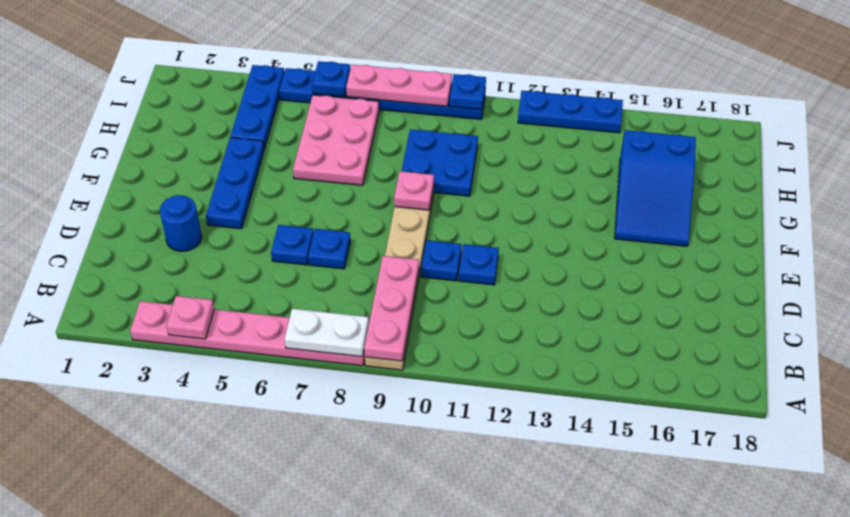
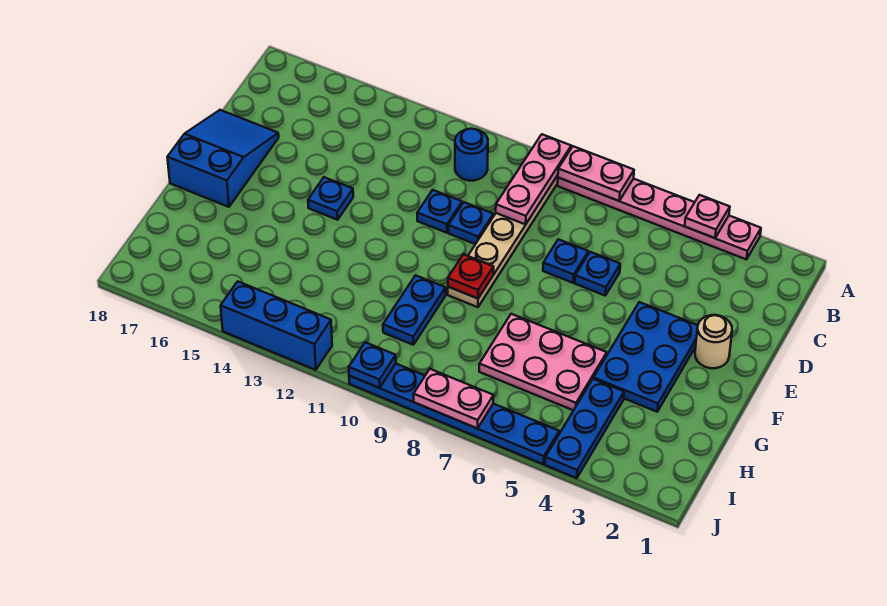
white 1x2 plate [285,309,369,357] -> pink 1x2 plate [558,146,634,201]
blue 1x1 round brick [160,195,202,251] -> blue 1x1 round brick moved to [455,129,488,181]
none -> tan 1x1 round brick [695,315,732,368]
blue 1x3 plate [206,138,264,229] -> blue 2x3 plate [593,302,698,412]
pink 1x1 plate [394,171,434,210] -> red 1x1 plate [448,254,494,299]
blue 2x3 slope [615,130,696,246] -> blue 2x3 slope moved to [167,110,279,207]
pink 2x3 plate [293,95,379,185] -> pink 2x3 plate turned to [479,314,607,410]
blue 2x2 plate [402,129,478,196] -> blue 1x2 plate [383,275,446,345]
blue 1x1 plate [312,61,350,97] -> blue 1x1 plate moved to [308,177,353,220]
pink 1x3 plate [346,65,452,106] -> pink 1x2 plate [414,369,494,428]
blue 1x3 plate [518,91,623,133] -> blue 1x3 brick [221,281,332,370]

